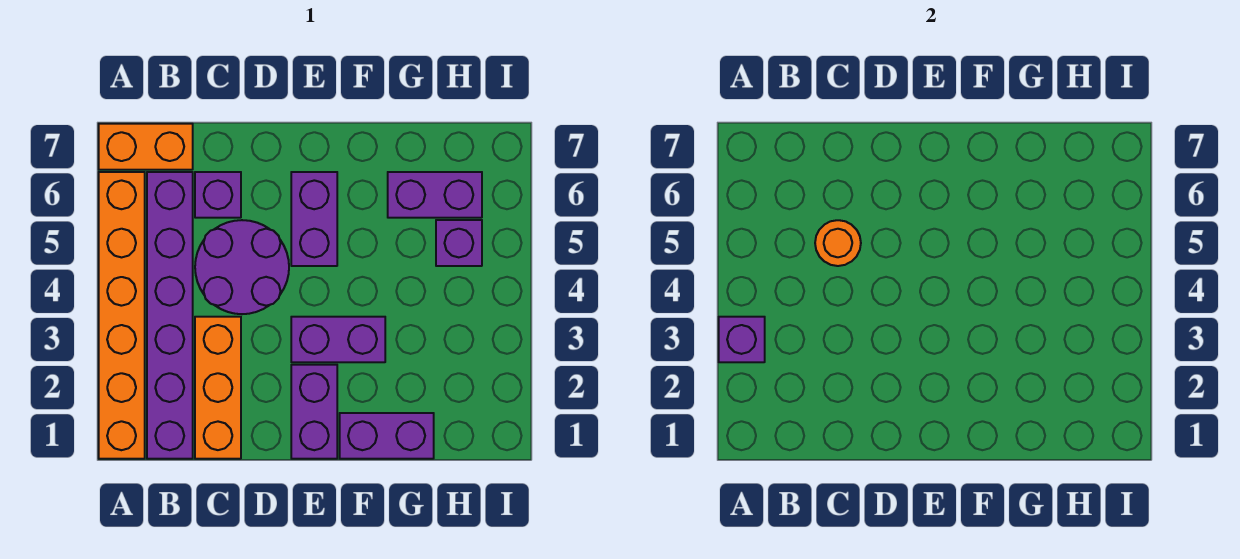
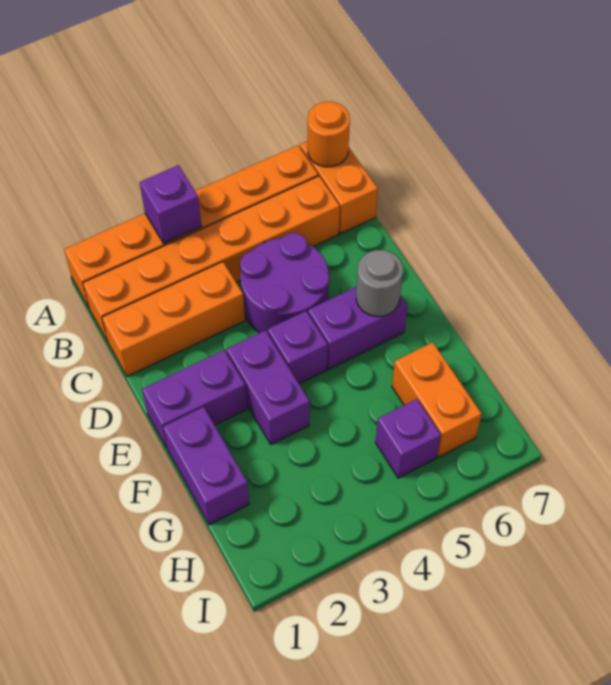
purple 1x6 brick [147,172,193,459] -> orange 1x6 brick [83,176,340,342]
orange 1x1 round brick [815,220,861,266] -> orange 1x1 round brick moved to [308,102,350,167]
purple 1x1 brick [195,172,241,218] -> purple 1x1 brick moved to [268,311,328,384]
none -> grey 1x1 round brick [356,250,403,316]
purple 1x2 brick [388,172,482,218] -> orange 1x2 brick [392,342,482,457]

